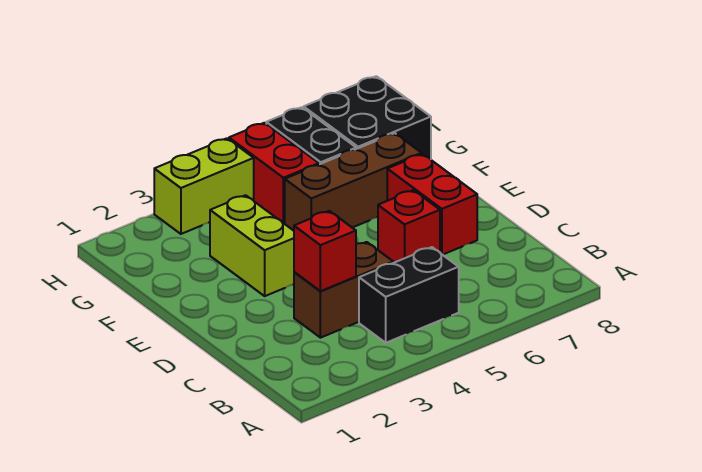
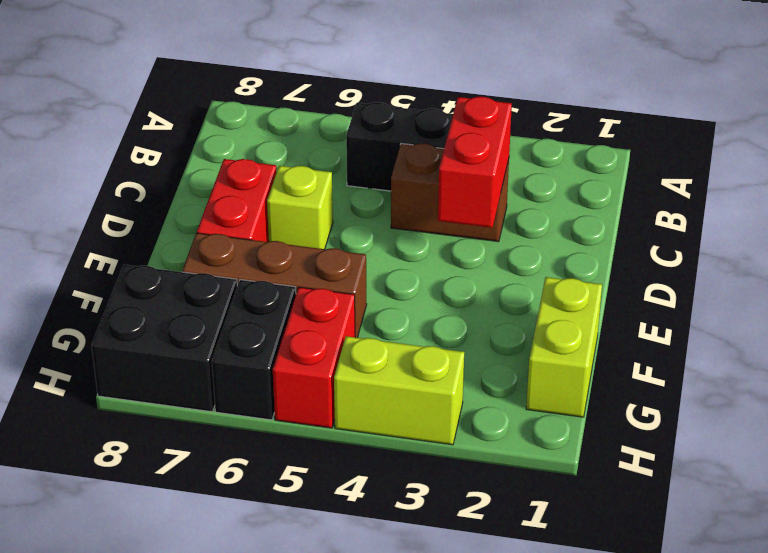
red 1x1 brick [294,211,356,291] -> red 1x2 brick [438,97,512,228]
red 1x1 brick [378,190,440,263] -> lime 1x1 brick [267,166,333,249]
lime 1x2 brick [210,195,294,296] -> lime 1x2 brick moved to [526,277,602,417]

